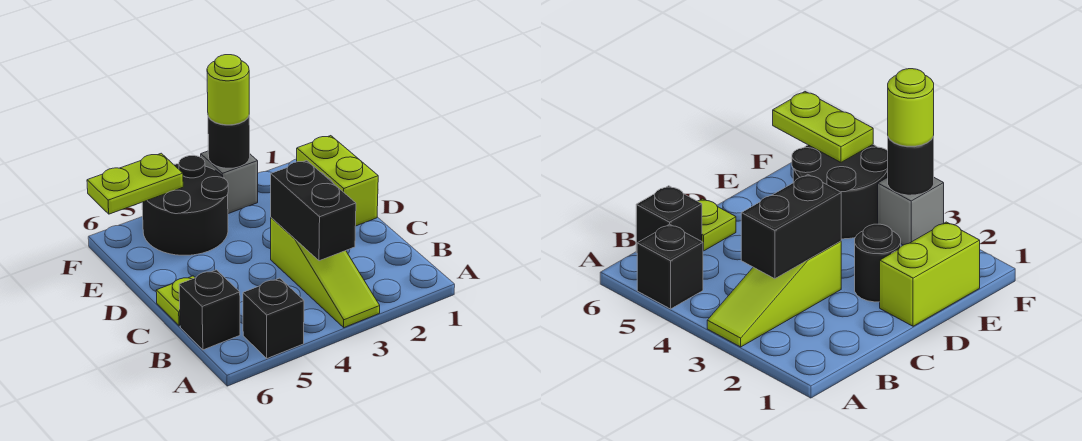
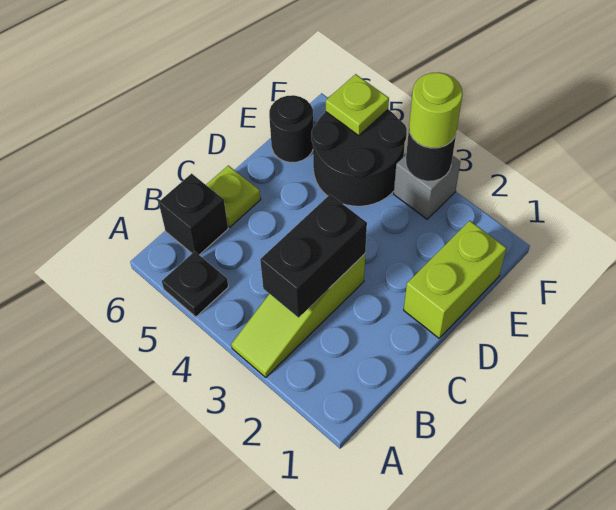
black 1x1 brick [243,278,304,358] -> black 1x1 plate [162,251,228,317]
black 1x1 round brick [855,224,901,302] -> black 1x1 round brick moved to [269,95,313,162]
lime 1x2 plate [87,153,183,214] -> lime 1x1 plate [326,74,389,135]

